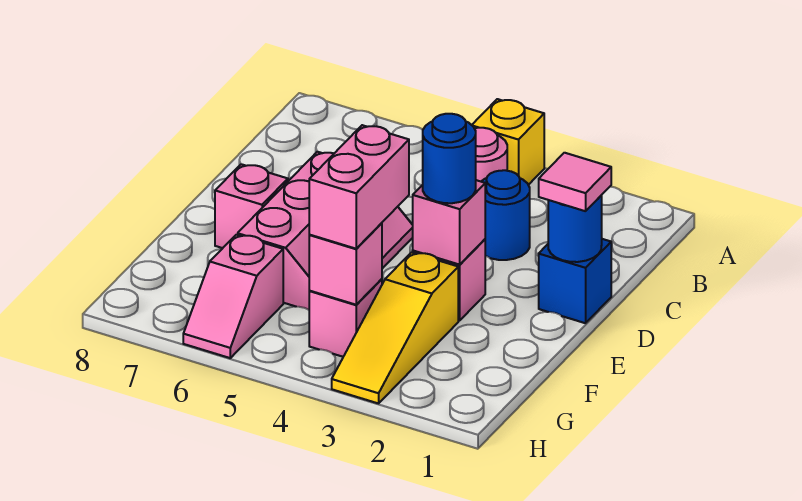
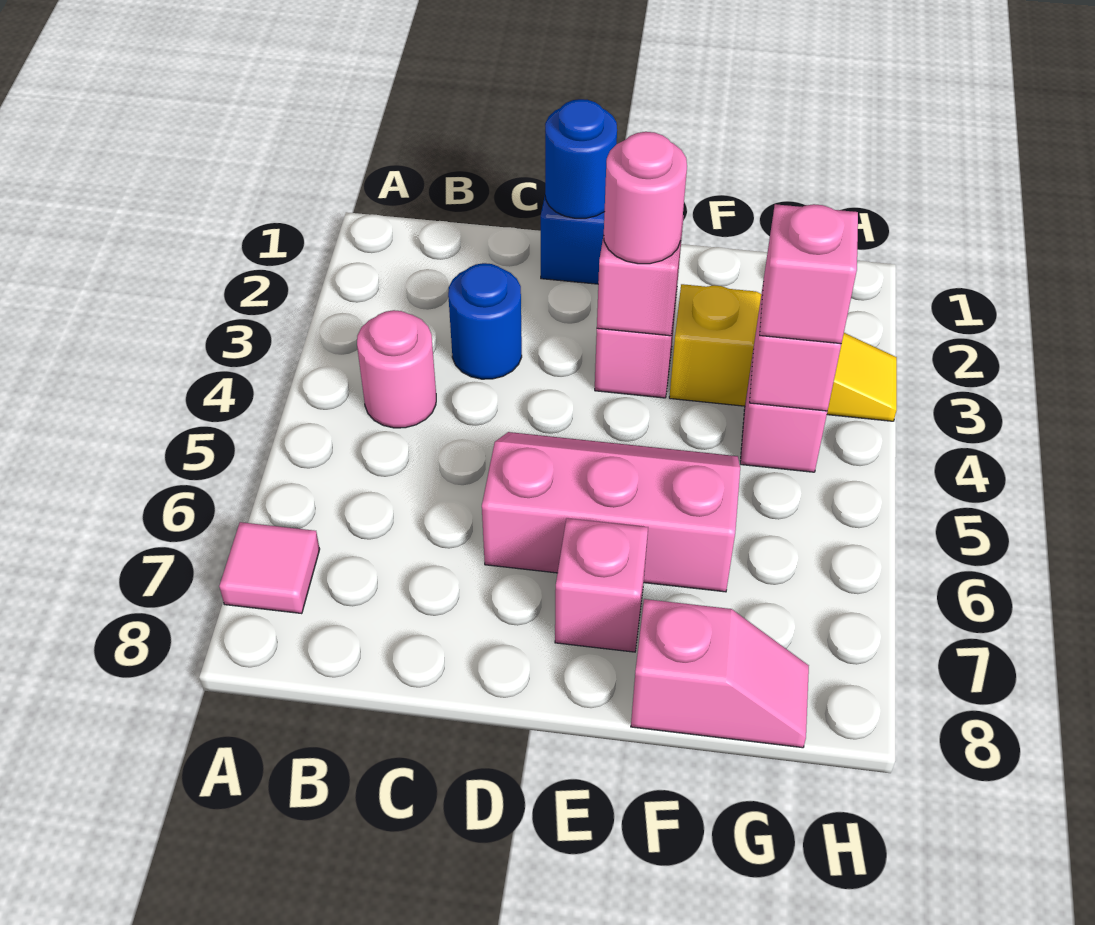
yellow 1x1 brick [472,99,544,185] -> none
pink 1x1 tile [539,153,611,211] -> pink 1x1 tile moved to [219,522,320,614]
blue 1x1 round brick [423,114,476,203] -> pink 1x1 round brick [604,132,687,264]
pink 1x2 brick [309,125,409,249] -> pink 1x1 brick [760,204,858,344]
pink 1x2 slope [183,235,283,358] -> pink 1x2 slope moved to [631,599,809,748]

